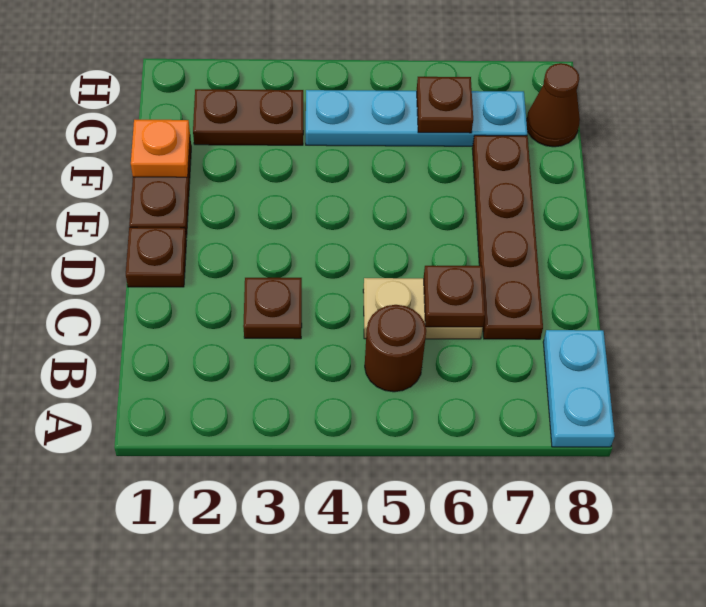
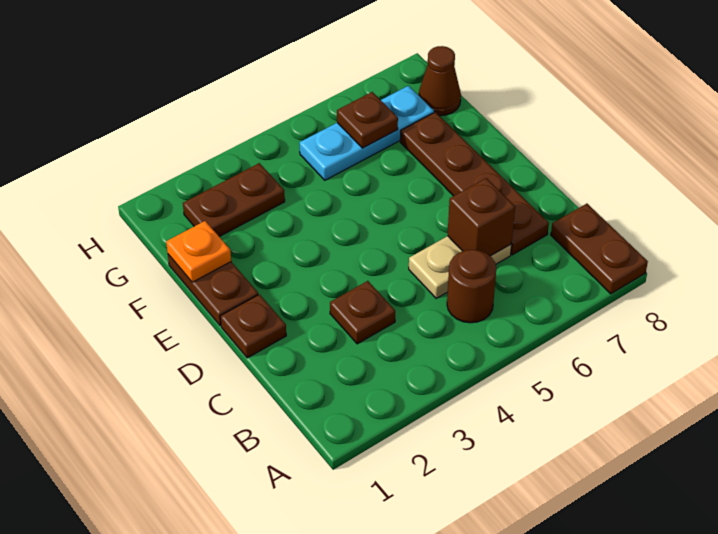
cyan 1x2 plate [543,330,615,447] -> brown 1x2 plate [551,204,648,294]
brown 1x1 plate [424,266,485,327] -> brown 1x1 brick [448,178,515,256]
cyan 1x4 plate [306,90,527,146] -> cyan 1x3 plate [300,86,434,180]

